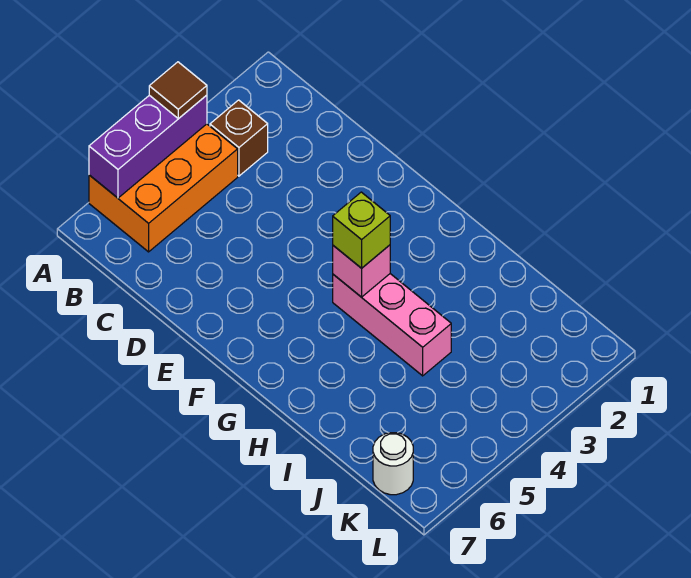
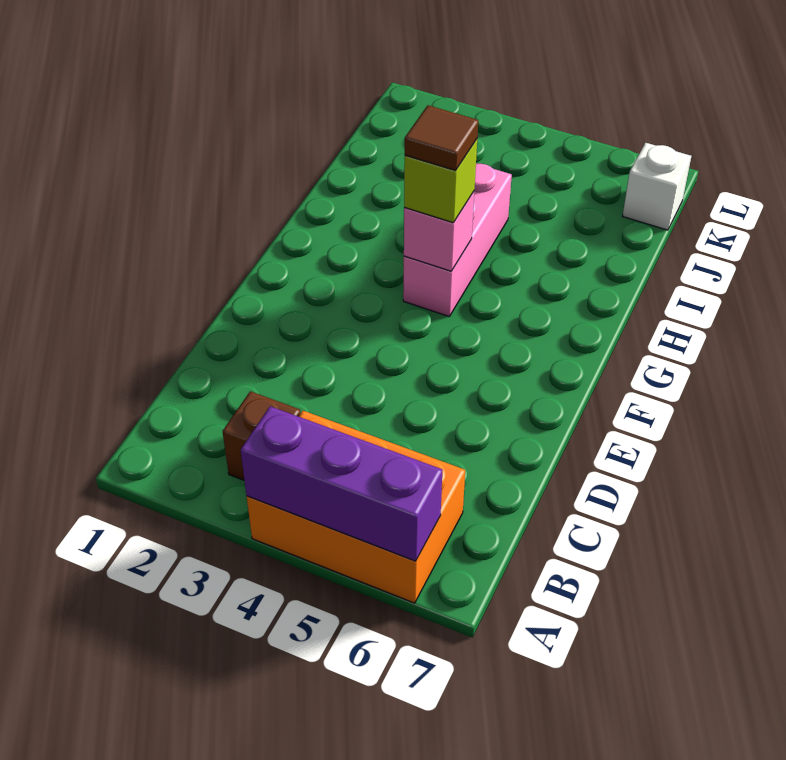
brown 1x1 tile [149,62,207,119] -> brown 1x1 tile moved to [405,105,478,171]
white 1x1 round brick [373,433,413,495] -> white 1x1 brick [623,143,691,230]

